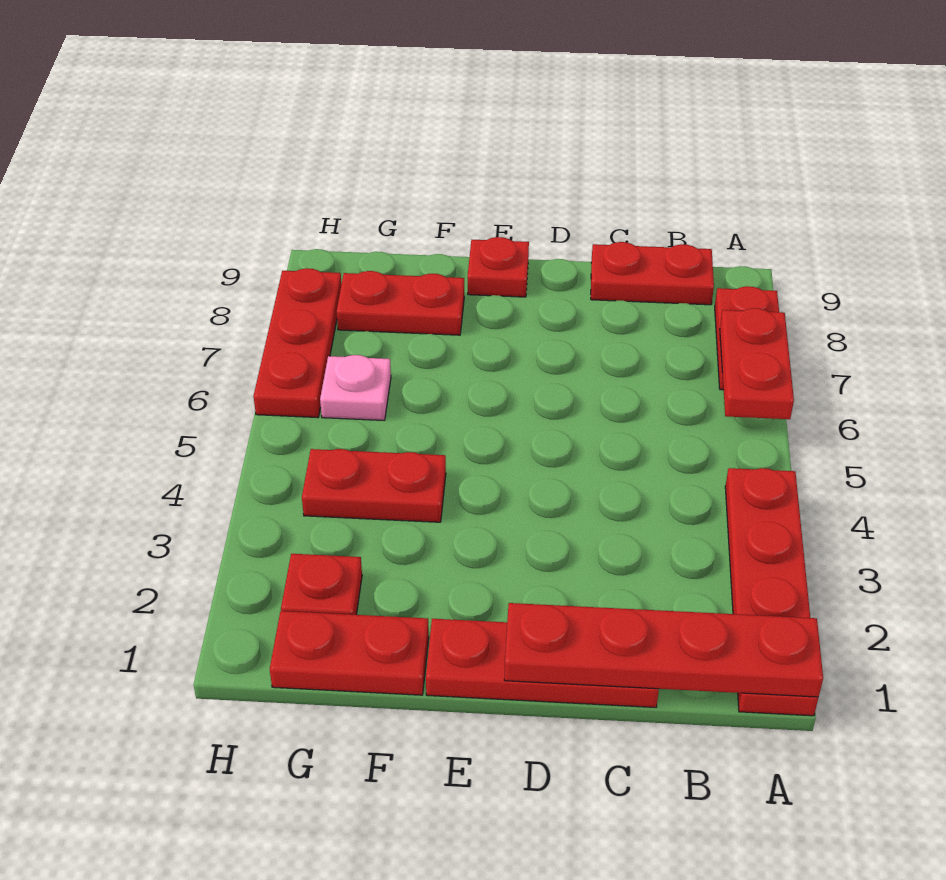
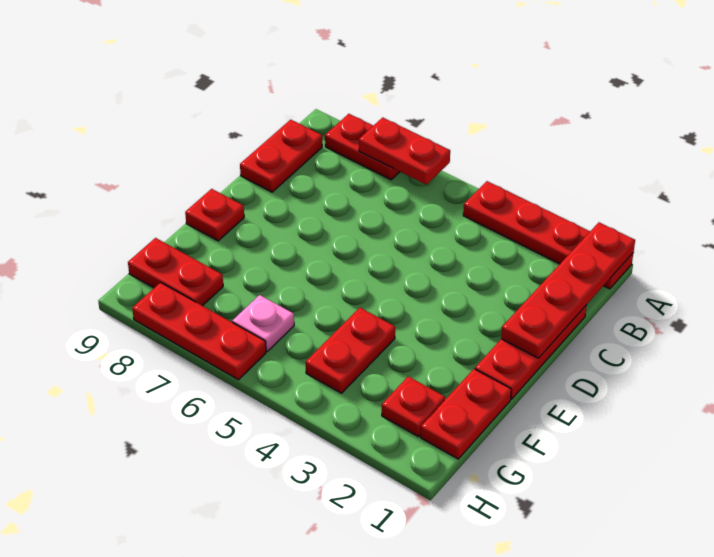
red 1x2 plate [337,271,464,335] -> red 1x2 plate turned to [128,238,223,306]

